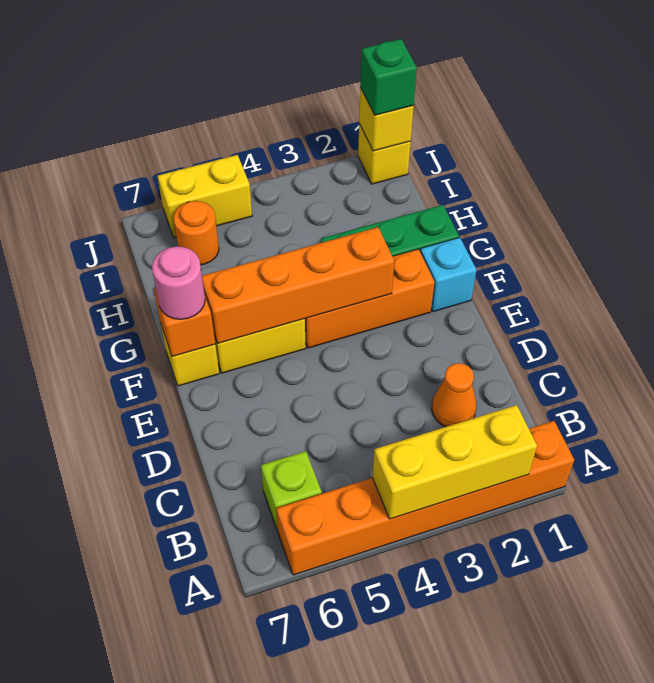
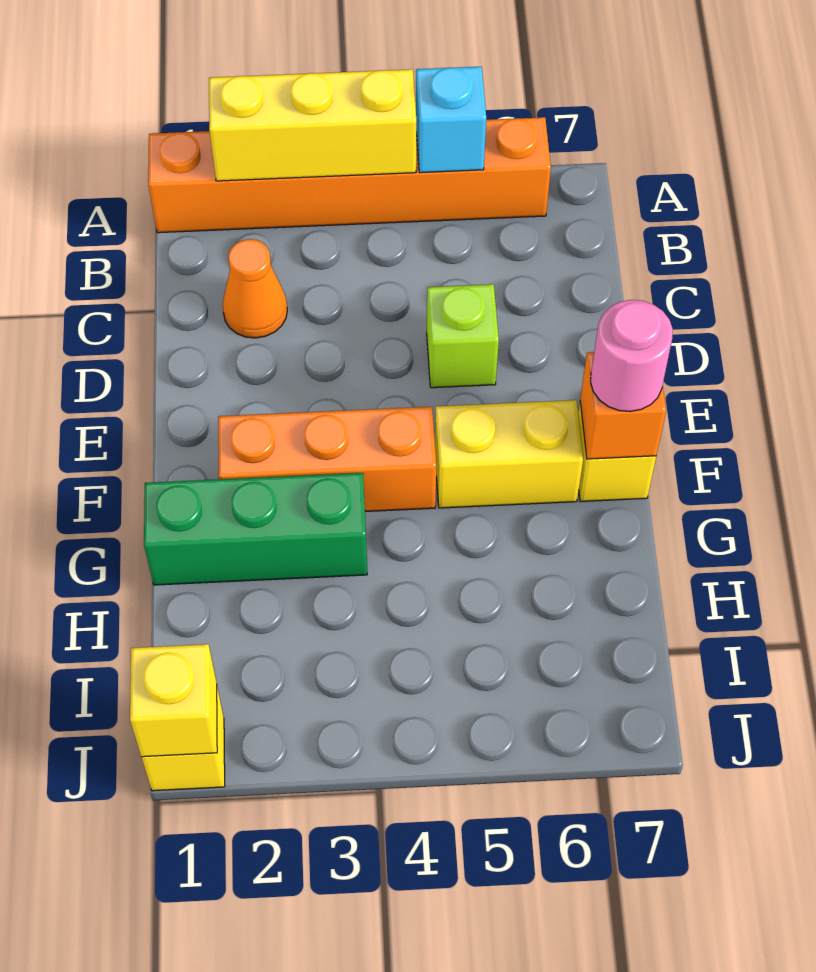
lime 1x1 brick [261,451,322,531] -> lime 1x1 brick moved to [427,284,499,388]
cyan 1x1 brick [420,238,476,312] -> cyan 1x1 brick moved to [416,67,486,173]
orange 1x4 brick [202,227,394,343] -> none
orange 1x1 round brick [173,201,219,265] -> none
green 1x1 brick [360,39,417,115] -> none
yellow 1x2 brick [158,155,252,237] -> none

